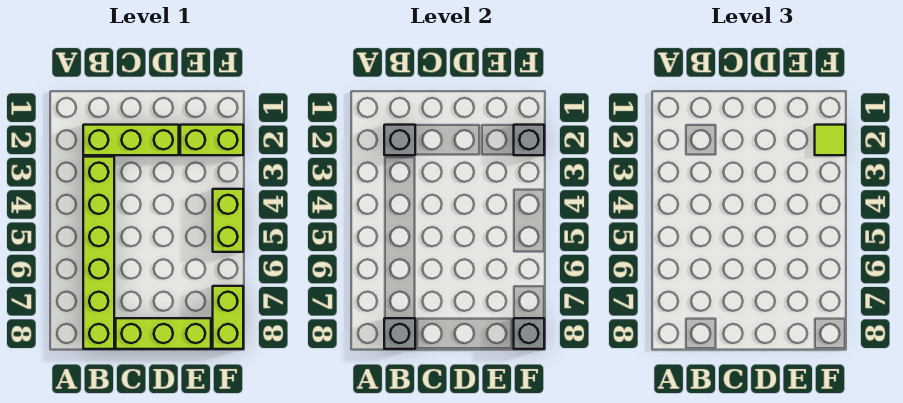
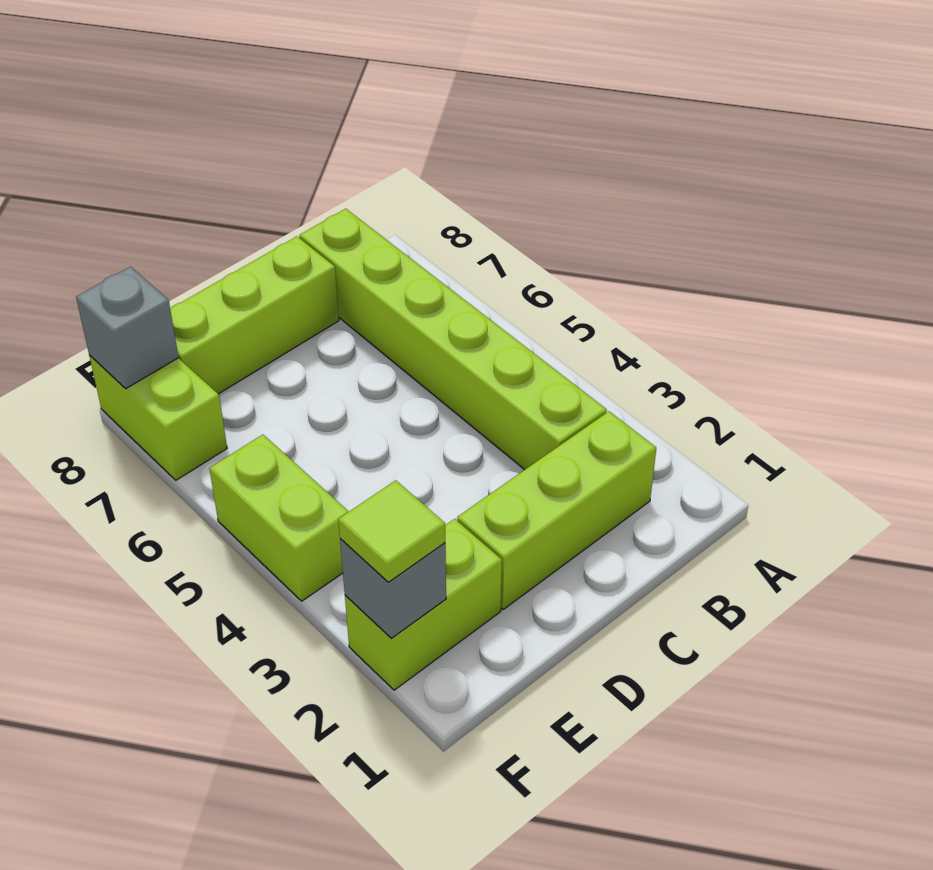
grey 1x1 brick [384,125,415,155] -> none
grey 1x1 brick [384,318,415,349] -> none

